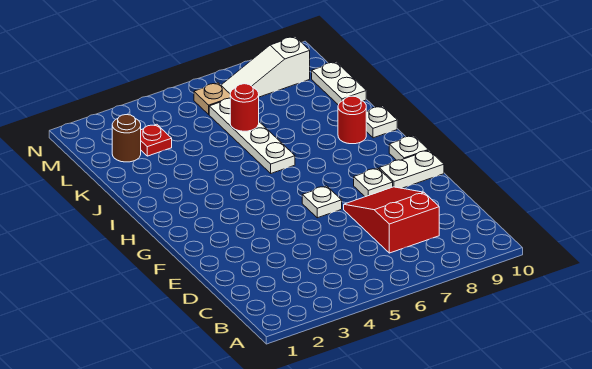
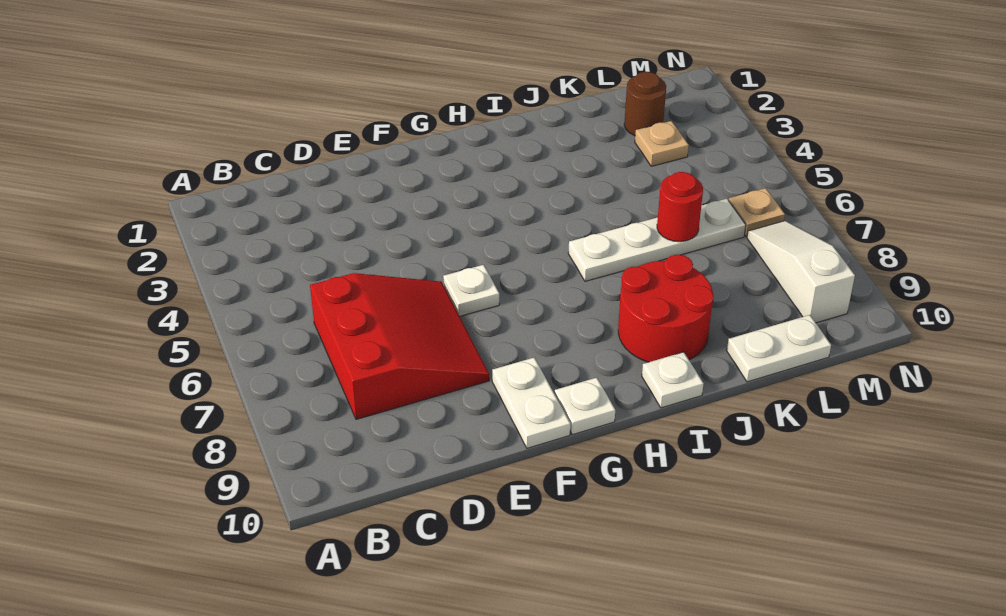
red 2x3 slope [344,187,439,253] -> red 3x3 slope [310,273,489,419]
white 1x1 plate [354,168,393,197] -> none
red 1x1 round brick [338,96,366,144] -> red 2x2 round brick [618,255,714,362]
red 1x1 plate [141,124,172,156] -> tan 1x1 plate [635,121,689,166]

